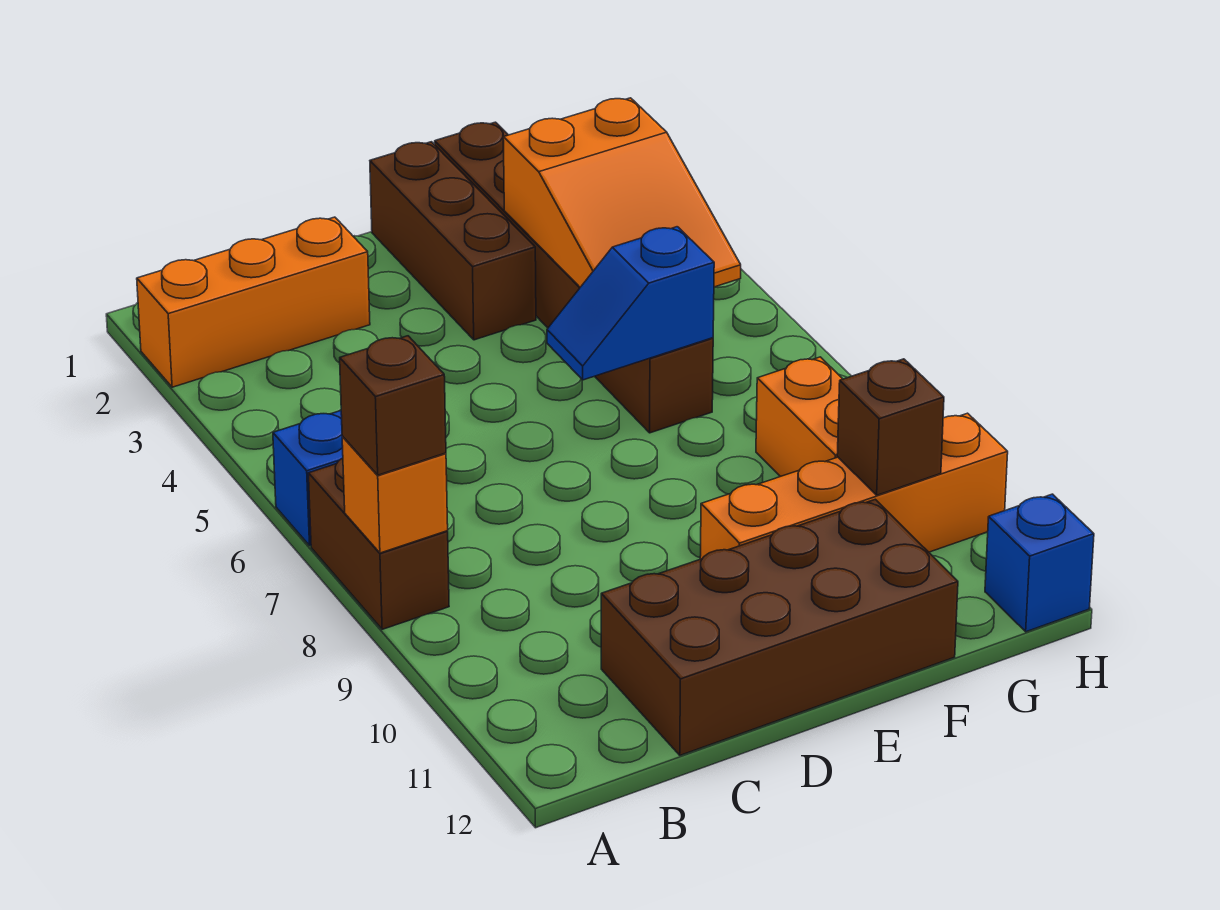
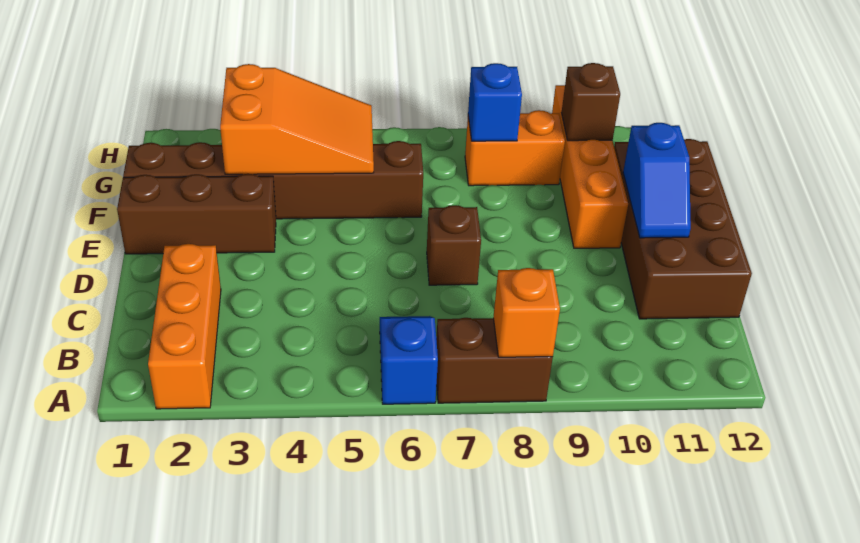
brown 1x1 brick [340,336,446,475] -> brown 1x1 brick moved to [427,205,481,285]
blue 1x2 slope [547,227,714,380] -> blue 1x2 slope moved to [623,123,691,238]
blue 1x1 brick [985,494,1094,632] -> blue 1x1 brick moved to [468,63,522,141]

